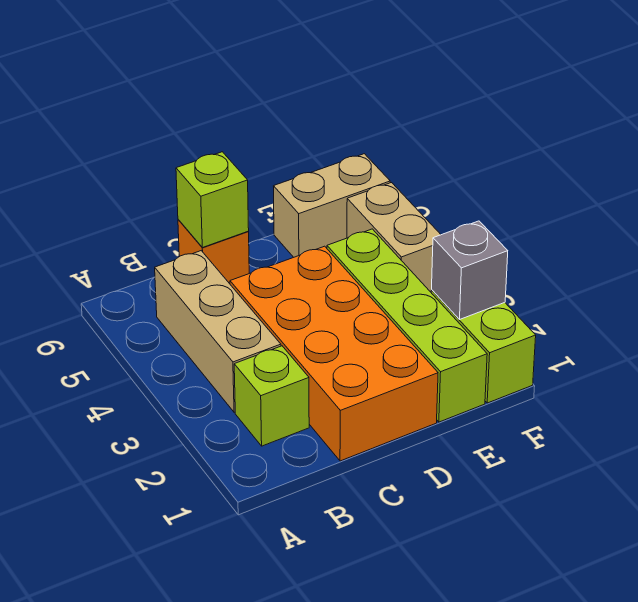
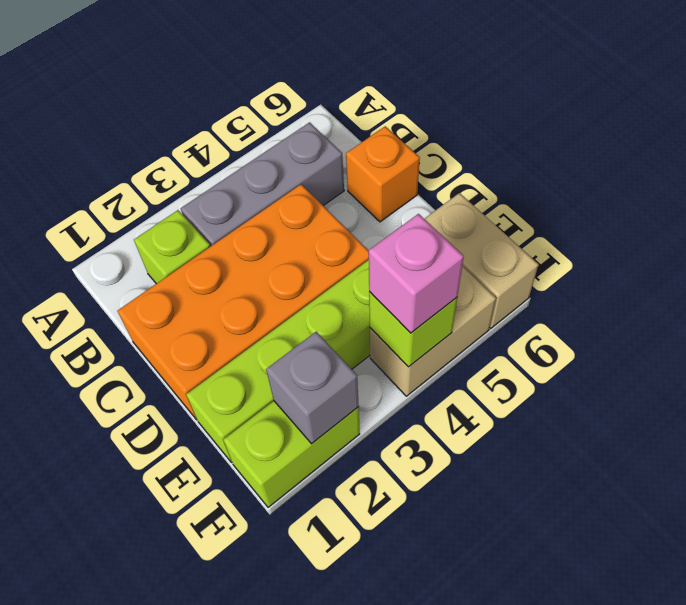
tan 1x3 brick [155,251,281,412] -> grey 1x3 brick [181,122,344,246]
lime 1x1 brick [176,152,249,248] -> lime 1x1 brick moved to [369,291,457,367]
none -> pink 1x1 brick [369,214,464,333]

